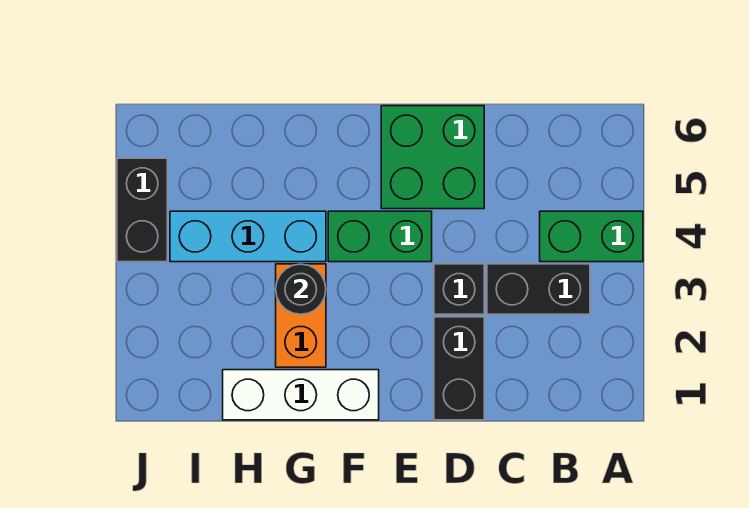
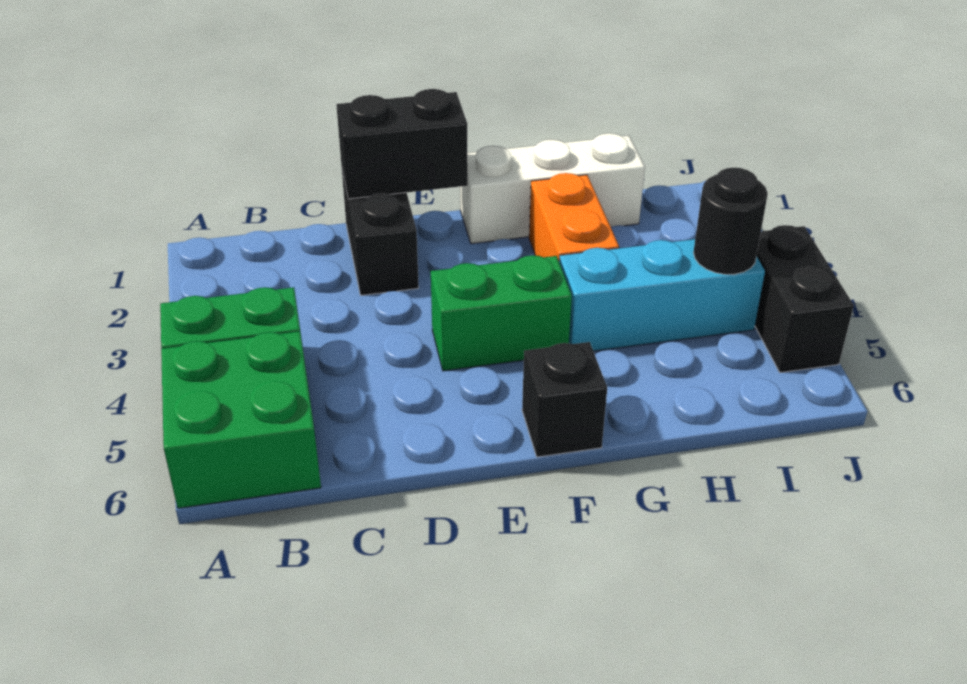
black 1x2 brick [487,264,590,314] -> black 1x2 brick moved to [336,89,468,199]
black 1x1 brick [434,264,484,314] -> black 1x1 brick moved to [522,342,607,457]
green 2x2 brick [381,106,484,209] -> green 2x2 brick moved to [161,331,321,508]
black 1x1 round brick [276,264,326,314] -> black 1x1 round brick moved to [693,168,768,274]

